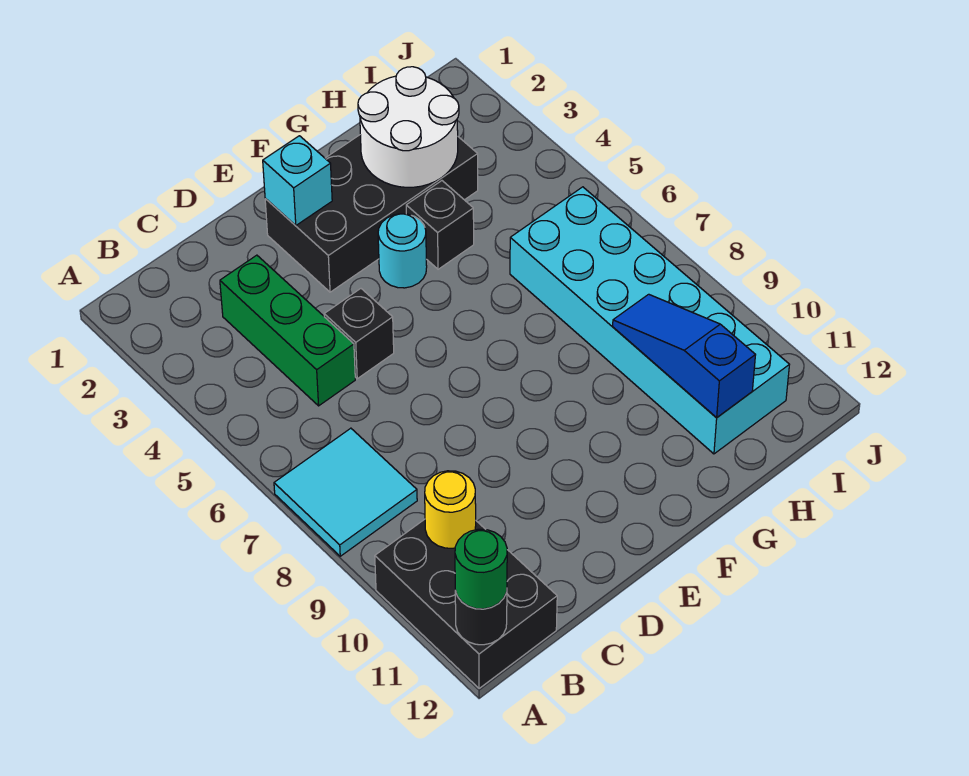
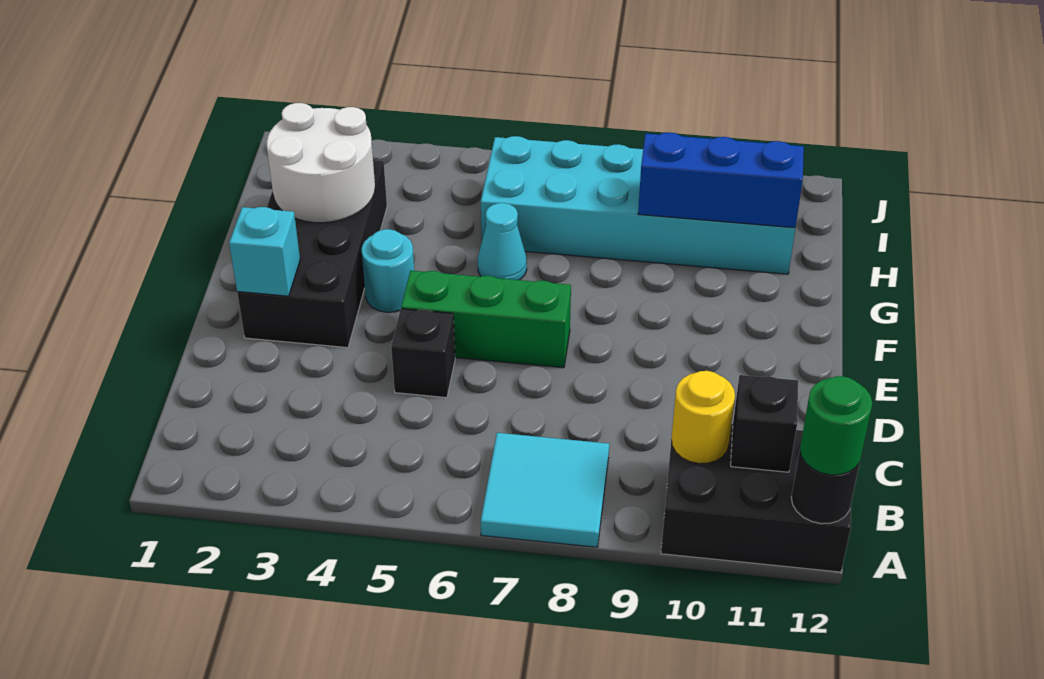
green 1x3 brick [220,255,355,406] -> green 1x3 brick moved to [401,271,571,368]
black 1x1 brick [406,181,474,269] -> black 1x1 brick moved to [731,375,798,472]
none -> cyan 1x1 cone [478,203,527,280]
blue 1x3 slope [613,294,755,418] -> blue 1x3 brick [638,132,804,228]

